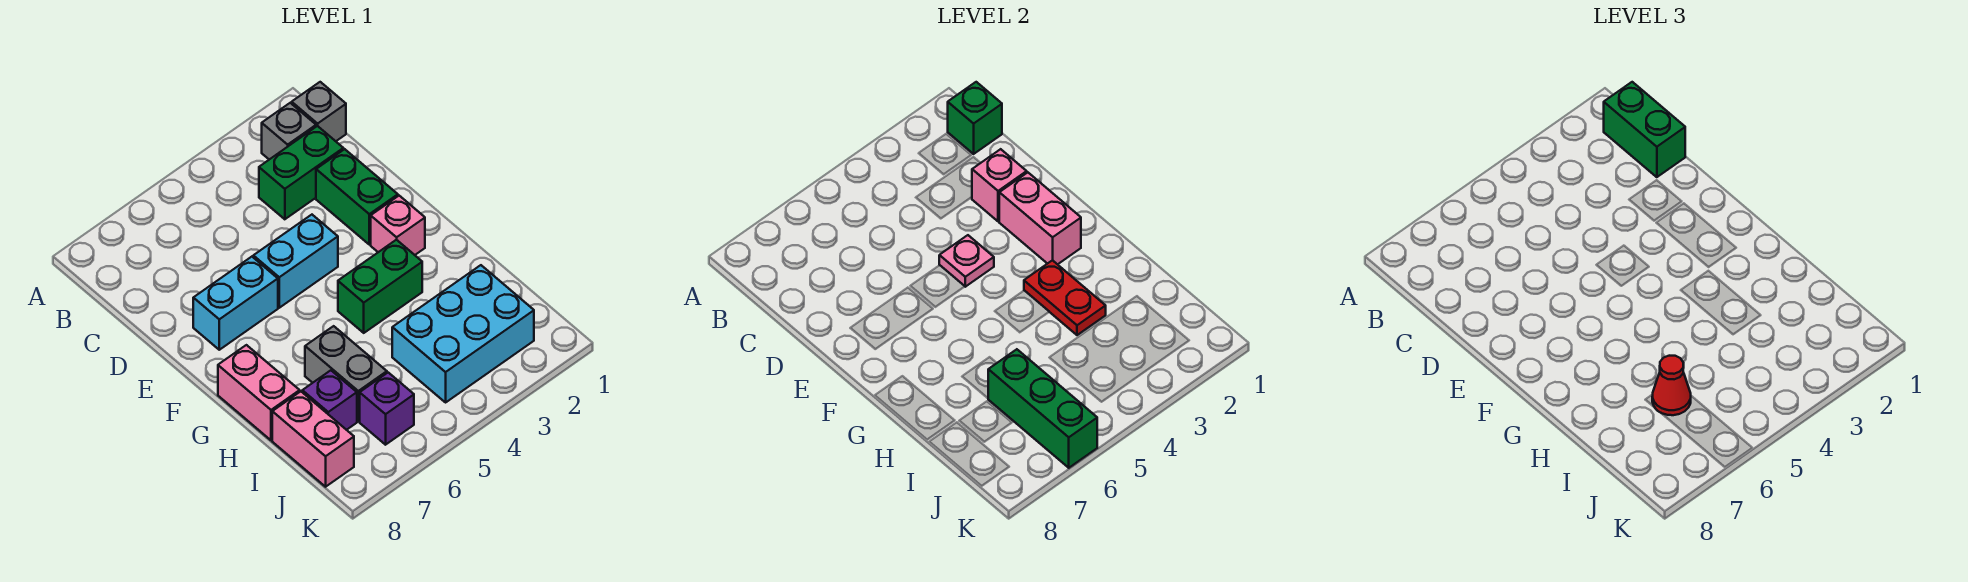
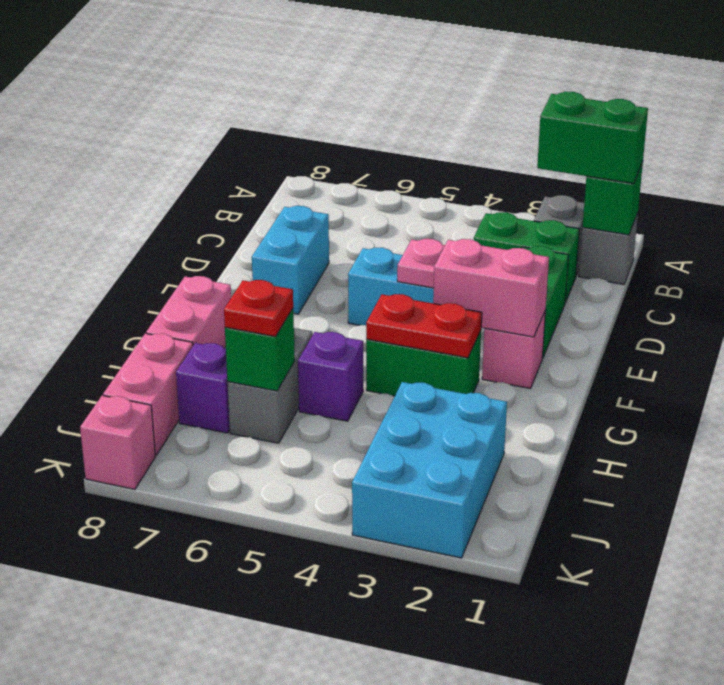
green 1x2 brick [1604,82,1685,177] -> green 1x2 brick turned to [537,92,648,184]
pink 1x1 brick [972,149,1027,221] -> pink 1x1 brick moved to [80,396,155,489]
pink 1x2 brick [999,173,1081,264] -> pink 1x2 brick turned to [433,239,549,337]
cyan 1x2 brick [193,257,278,350] -> cyan 1x2 brick turned to [252,206,329,314]
red 1x2 plate [1024,260,1106,335] -> red 1x2 plate turned to [366,294,482,358]
cyan 2x3 brick [392,265,534,402] -> cyan 2x3 brick turned to [352,382,507,558]
green 1x3 brick [988,349,1097,468] -> green 1x1 brick [225,309,295,391]
red 1x1 cone [1652,356,1691,415] -> red 1x1 plate [224,280,293,337]
purple 1x1 brick [360,373,414,445] -> purple 1x1 brick moved to [298,332,363,421]

